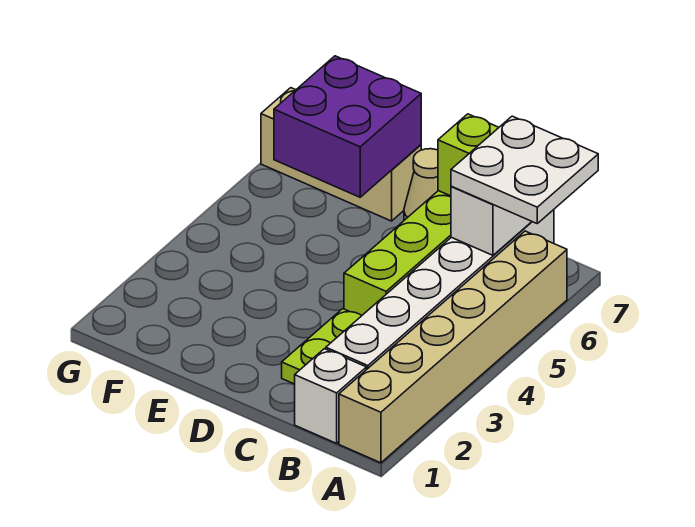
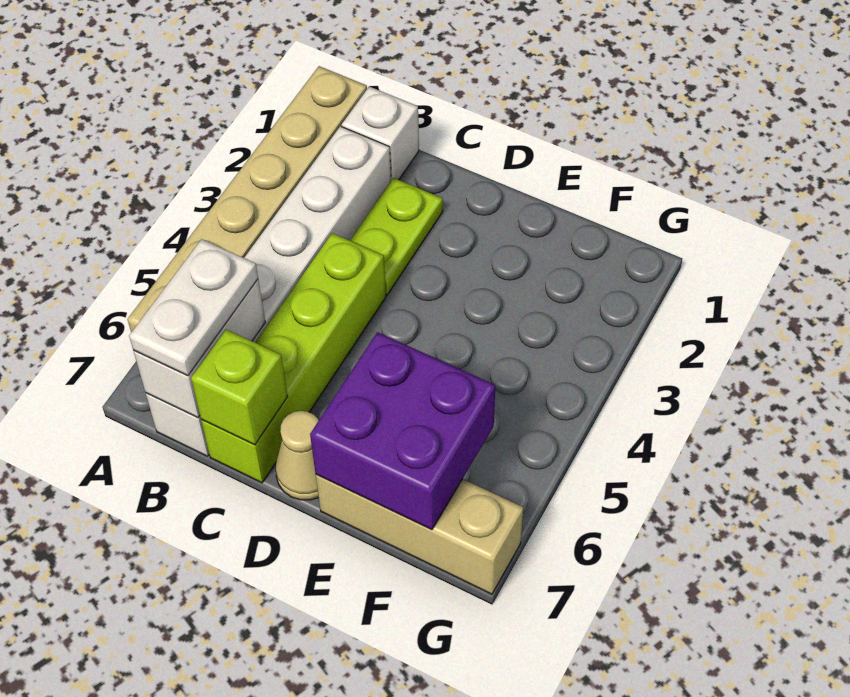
white 2x2 plate [451,116,598,223] -> white 1x2 plate [129,239,258,376]

